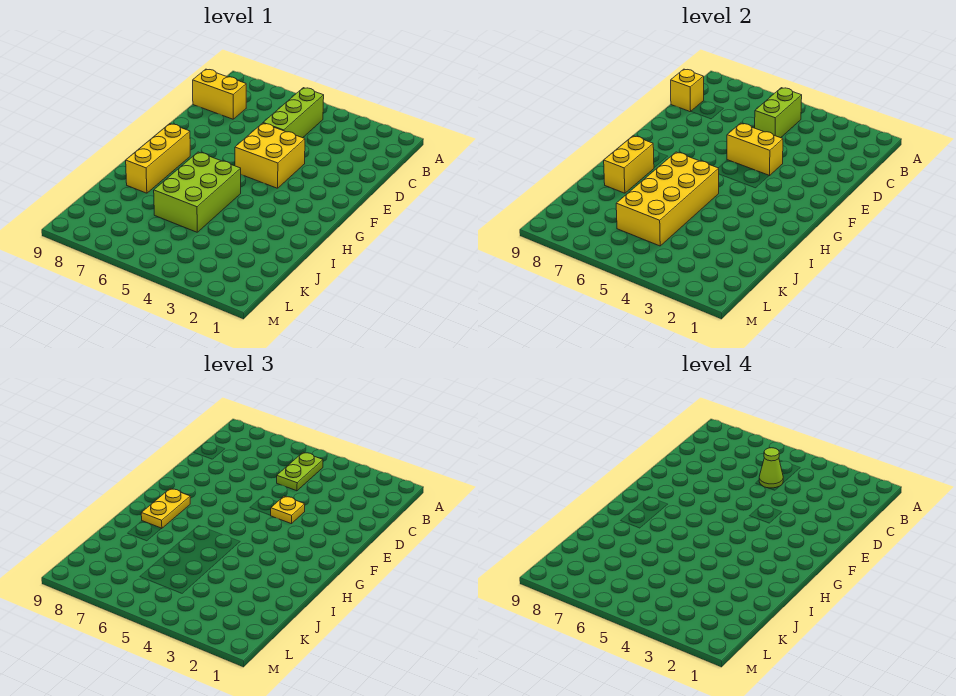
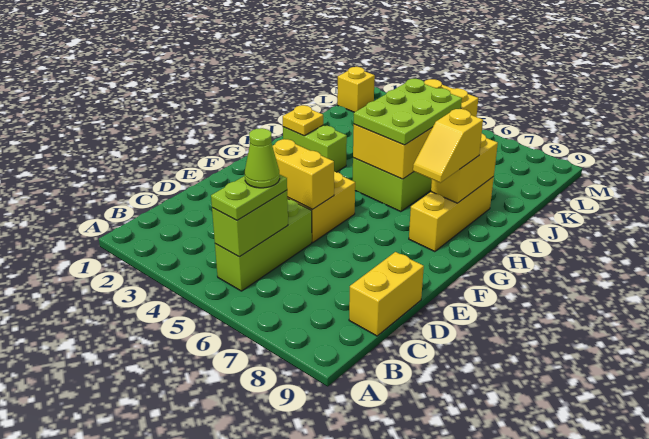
yellow 1x2 brick [193,69,246,119] -> yellow 1x2 brick turned to [349,252,424,336]
yellow 1x1 brick [671,69,704,112] -> yellow 1x1 brick moved to [337,67,375,112]
yellow 1x1 plate [270,496,305,524] -> yellow 1x1 plate moved to [283,105,323,136]
yellow 1x2 plate [141,489,190,529] -> yellow 1x2 slope [413,109,483,183]
none -> lime 1x2 brick [283,125,347,172]
none -> lime 2x3 plate [354,79,462,145]

